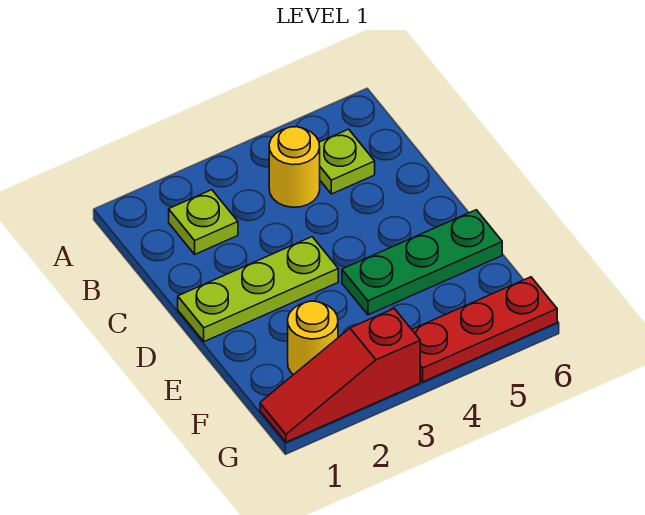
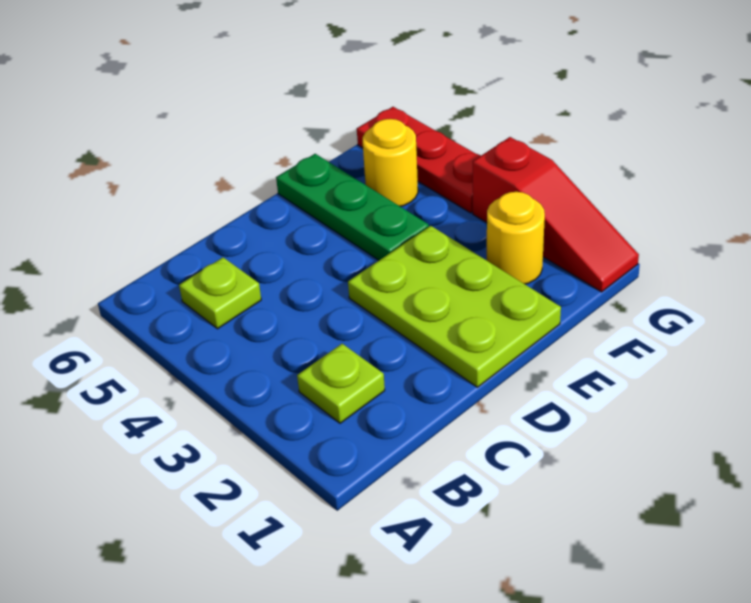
yellow 1x1 round brick [269,127,320,207] -> yellow 1x1 round brick moved to [363,119,418,207]
lime 1x3 plate [178,237,338,342] -> lime 2x3 plate [348,226,561,387]

